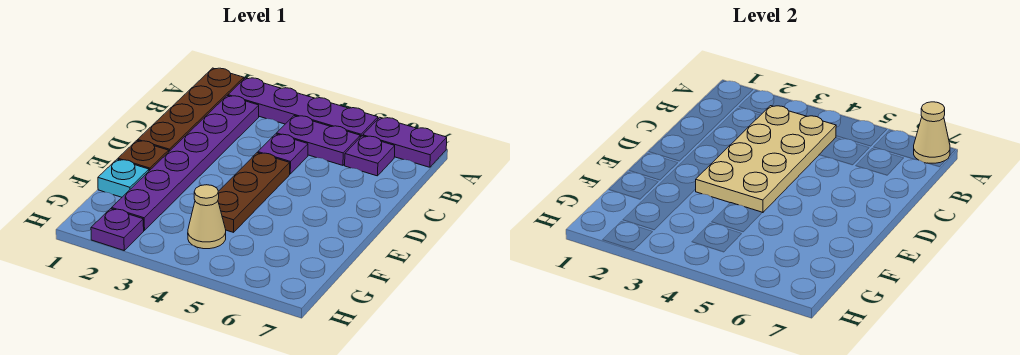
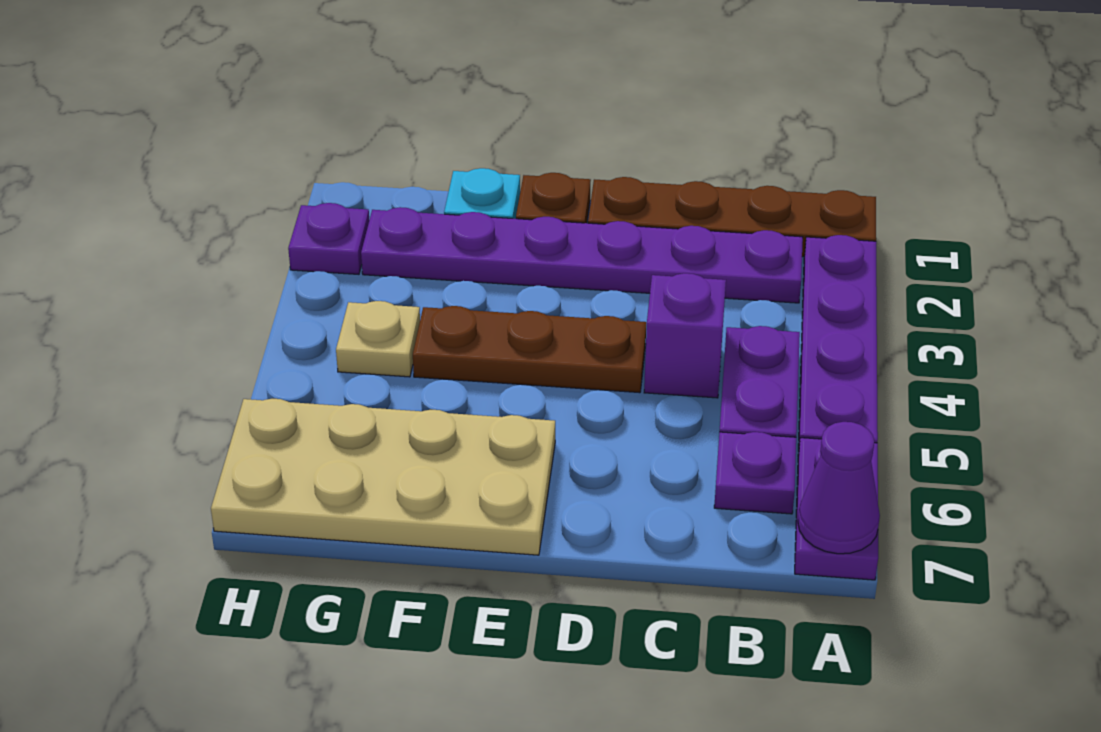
tan 1x1 cone [914,102,950,163] -> purple 1x1 cone [798,422,880,554]
tan 2x4 plate [696,106,836,213] -> tan 2x4 plate moved to [211,399,555,555]
purple 1x1 plate [258,134,308,174] -> purple 1x1 brick [644,273,726,398]
tan 1x1 cone [188,185,226,249] -> tan 1x1 plate [336,301,420,377]

